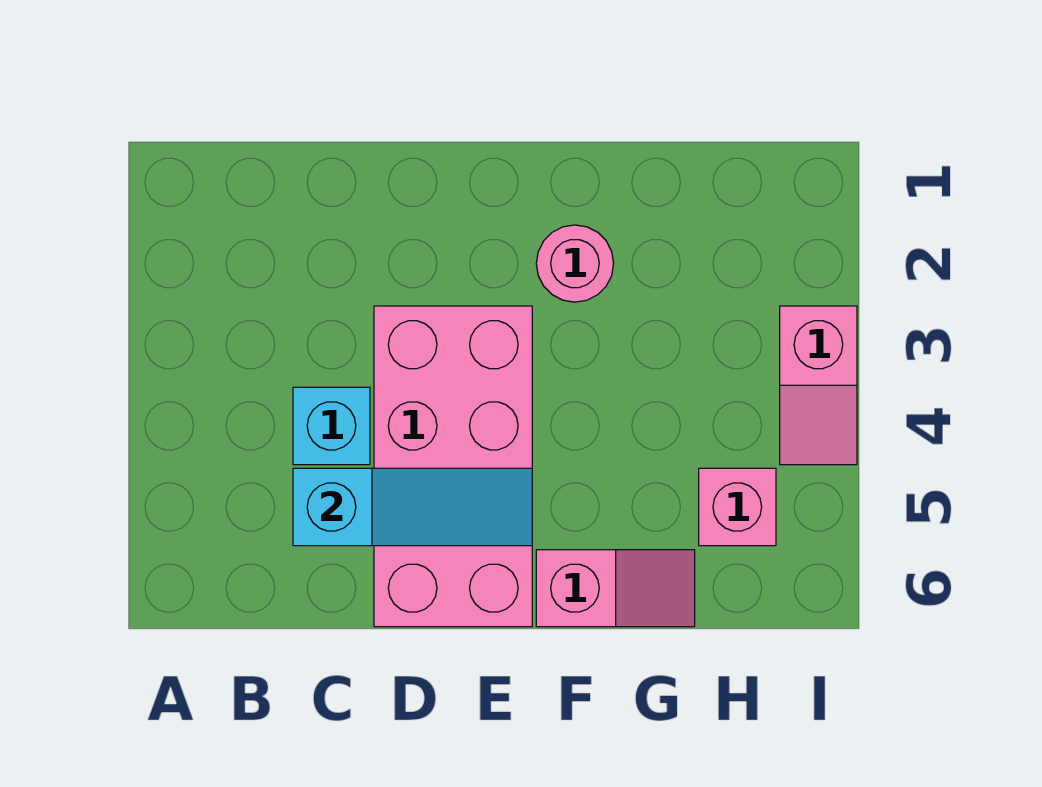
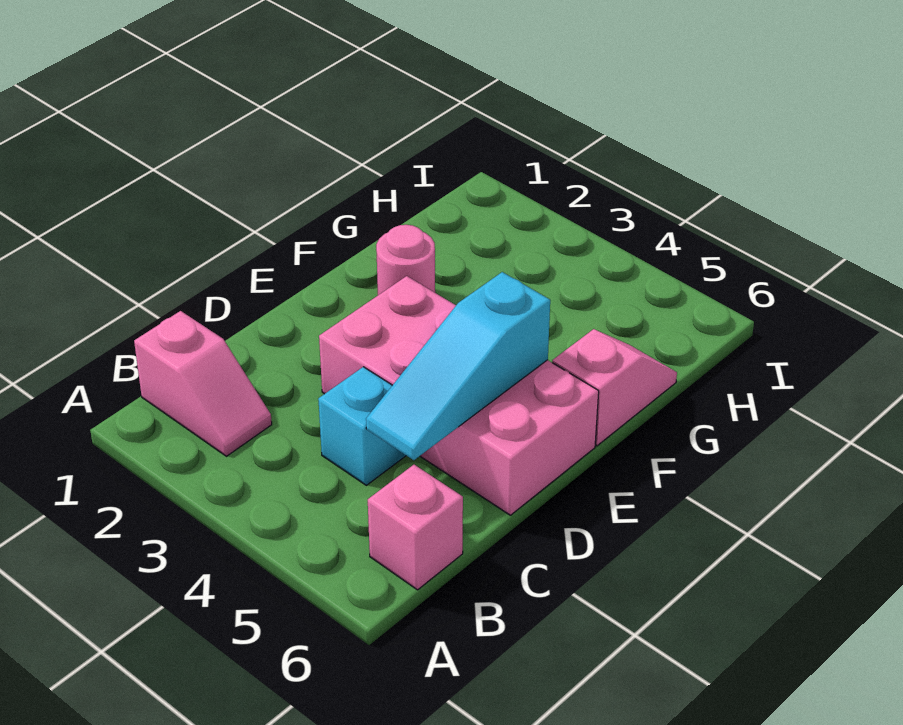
cyan 1x3 slope [293,468,532,546] -> cyan 1x3 slope turned to [366,272,550,460]
pink 1x1 brick [699,468,776,546] -> pink 1x1 brick moved to [368,465,463,590]
pink 1x2 slope [780,306,857,465] -> pink 1x2 slope moved to [134,311,272,456]

